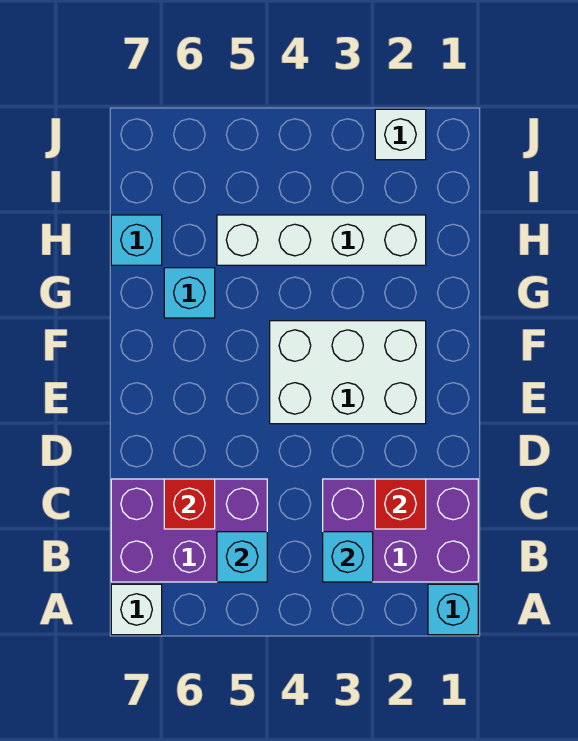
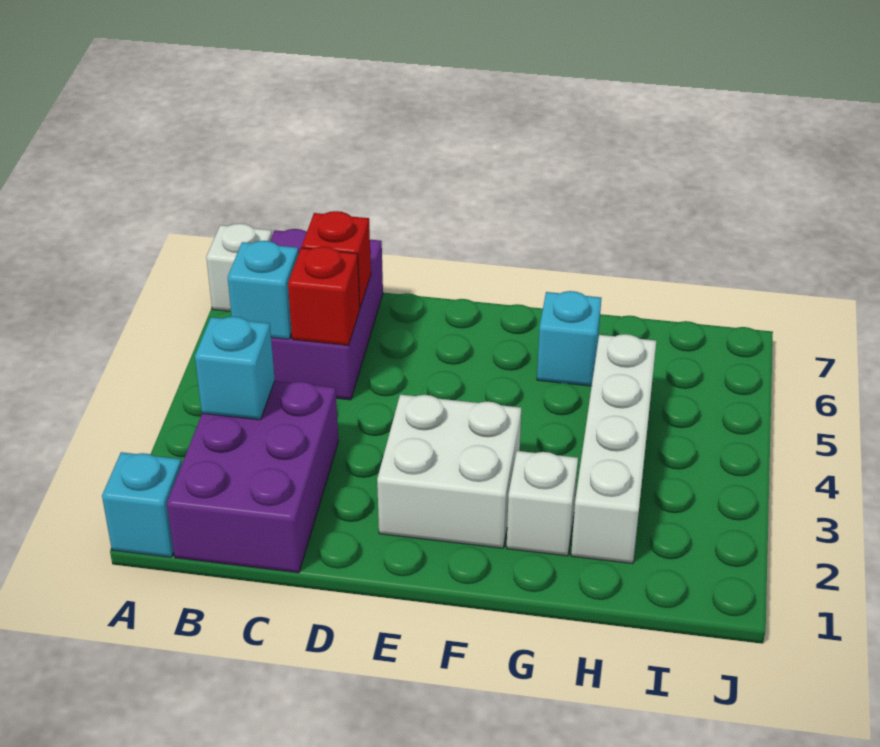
red 1x1 brick [375,479,426,529] -> red 1x1 brick moved to [288,246,360,345]
white 2x3 brick [270,321,426,424] -> white 2x2 brick [377,395,521,548]
cyan 1x1 brick [111,215,162,265] -> none
white 1x1 brick [375,109,426,160] -> white 1x1 brick moved to [507,451,578,556]

